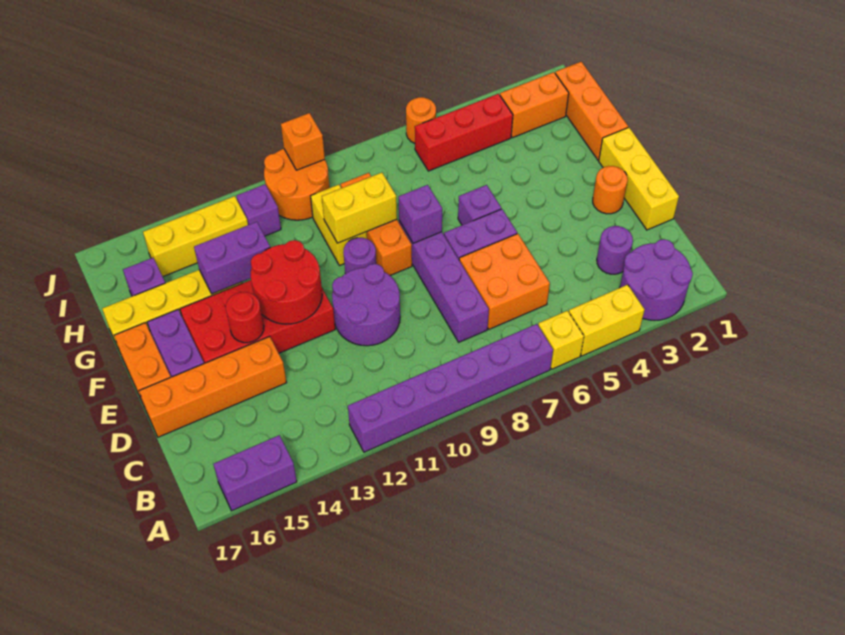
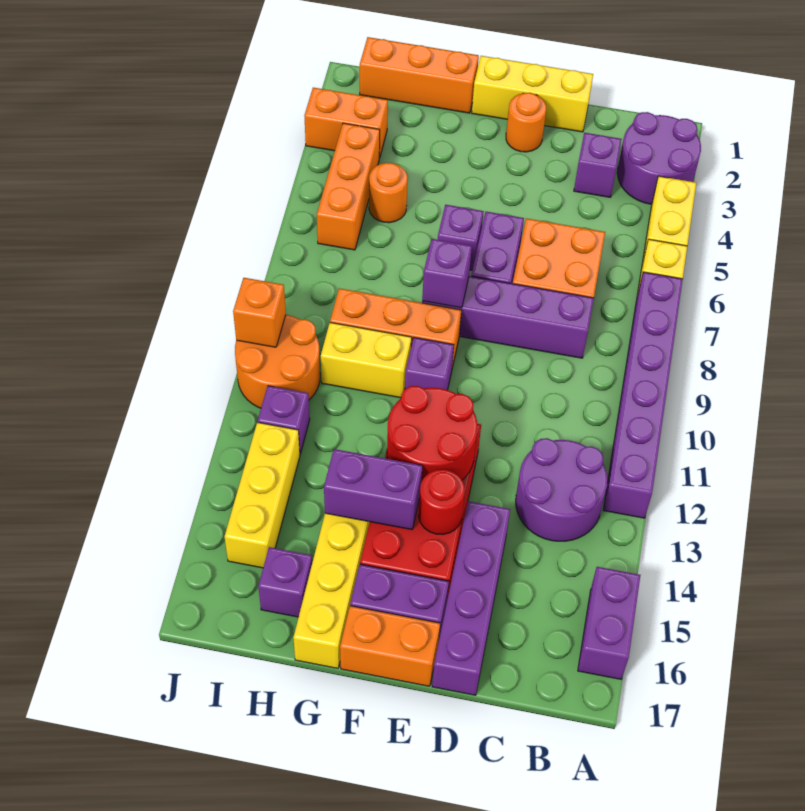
purple 1x1 round brick [597,226,633,274] -> purple 1x1 brick [574,133,622,197]
purple 2x2 round brick [332,264,400,346] -> purple 2x2 round brick moved to [516,438,608,541]
orange 1x4 brick [139,336,287,437] -> purple 1x4 brick [432,501,510,695]
purple 1x1 round brick [343,238,376,274] -> purple 1x1 brick [405,338,454,390]
yellow 1x2 brick [322,173,397,243] -> none
purple 1x2 brick [194,222,270,294] -> purple 1x2 brick turned to [324,449,423,530]
orange 1x2 brick [500,72,569,138] -> orange 1x2 brick turned to [304,88,388,158]
red 1x3 brick [415,94,513,171] -> orange 1x3 brick [317,123,380,250]
orange 1x1 round brick [406,97,436,143] -> orange 1x1 round brick moved to [369,163,408,223]

